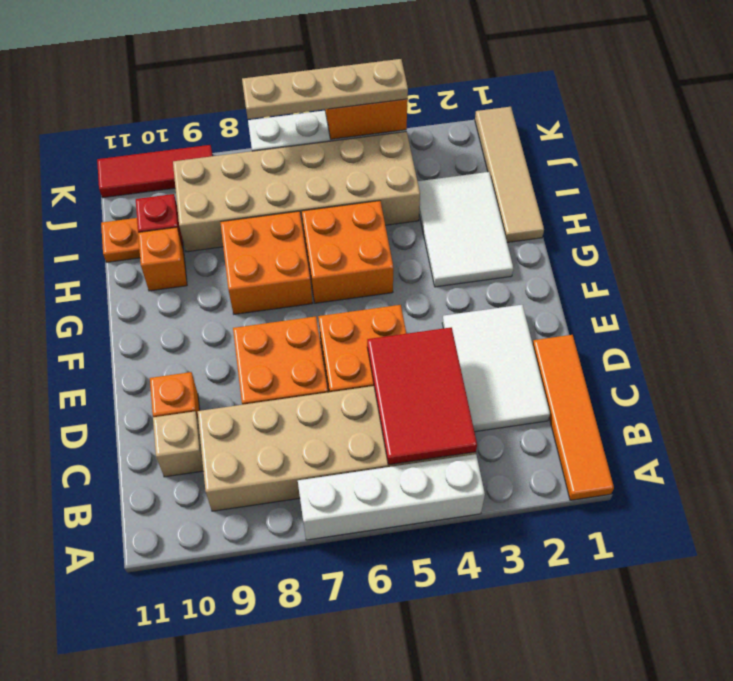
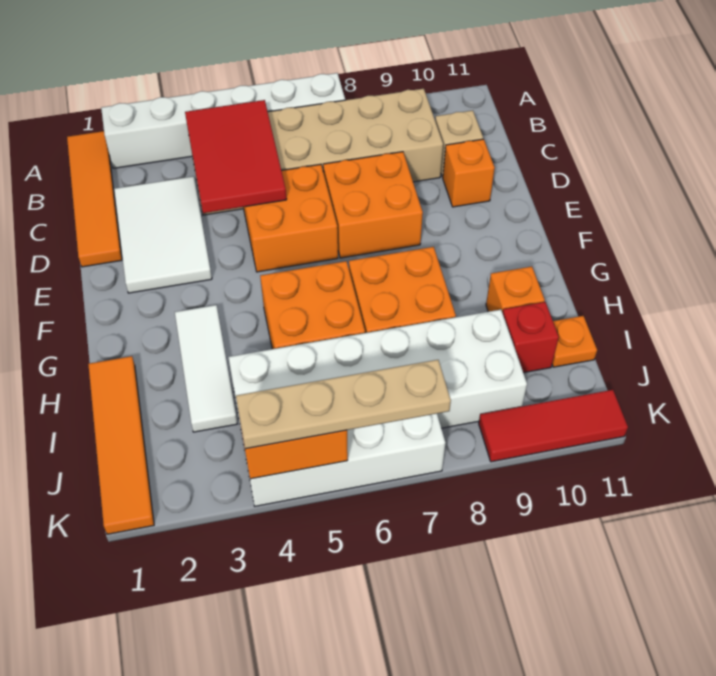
white 1x4 brick [298,454,485,540] -> white 1x6 brick [101,73,345,168]
white 2x3 tile [418,172,513,287] -> white 1x3 tile [175,305,237,432]
tan 1x4 tile [475,107,544,243] -> orange 1x4 tile [88,356,154,534]
tan 2x6 brick [173,132,420,252] -> white 2x6 brick [228,310,527,450]

